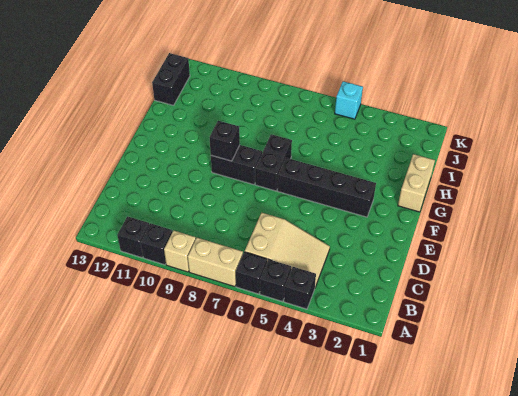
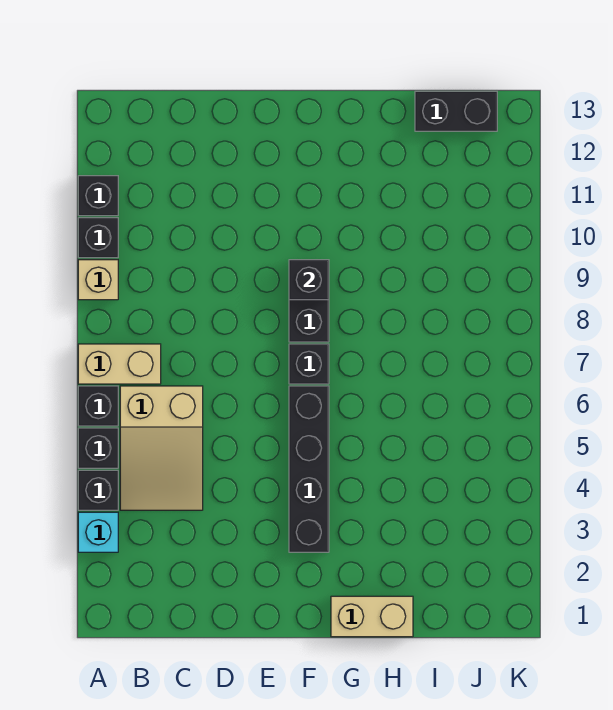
tan 1x2 brick [188,238,243,287] -> tan 1x2 brick turned to [78,344,161,384]
black 1x2 brick [255,134,292,191] -> black 1x1 brick [289,344,329,384]
cyan 1x1 brick [335,81,363,119] -> cyan 1x1 brick moved to [78,512,118,552]

